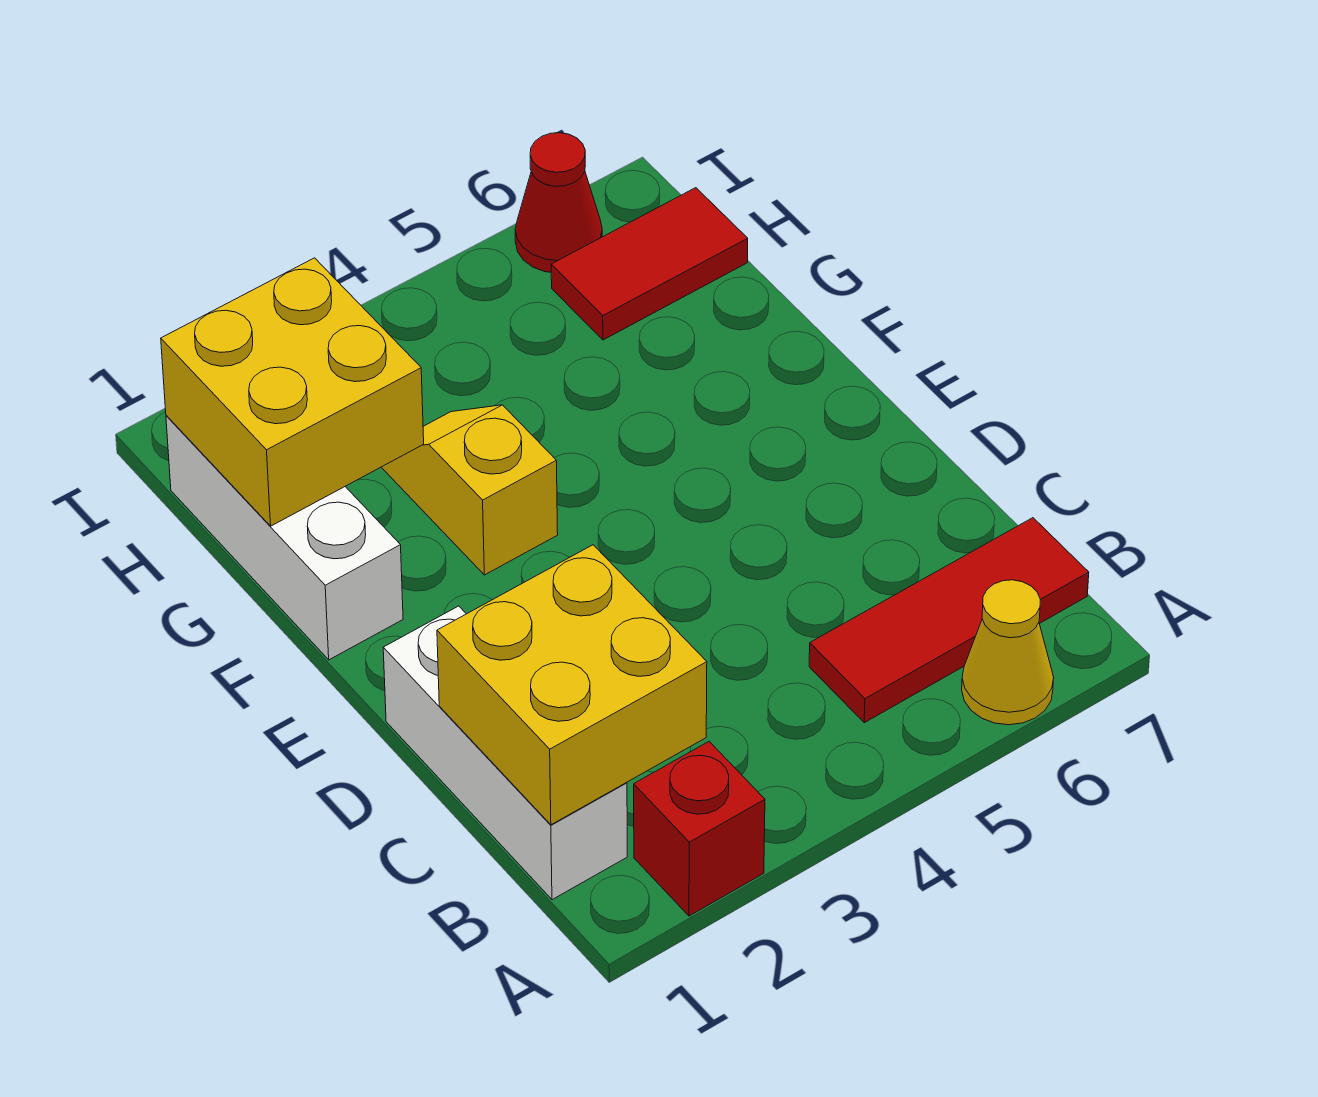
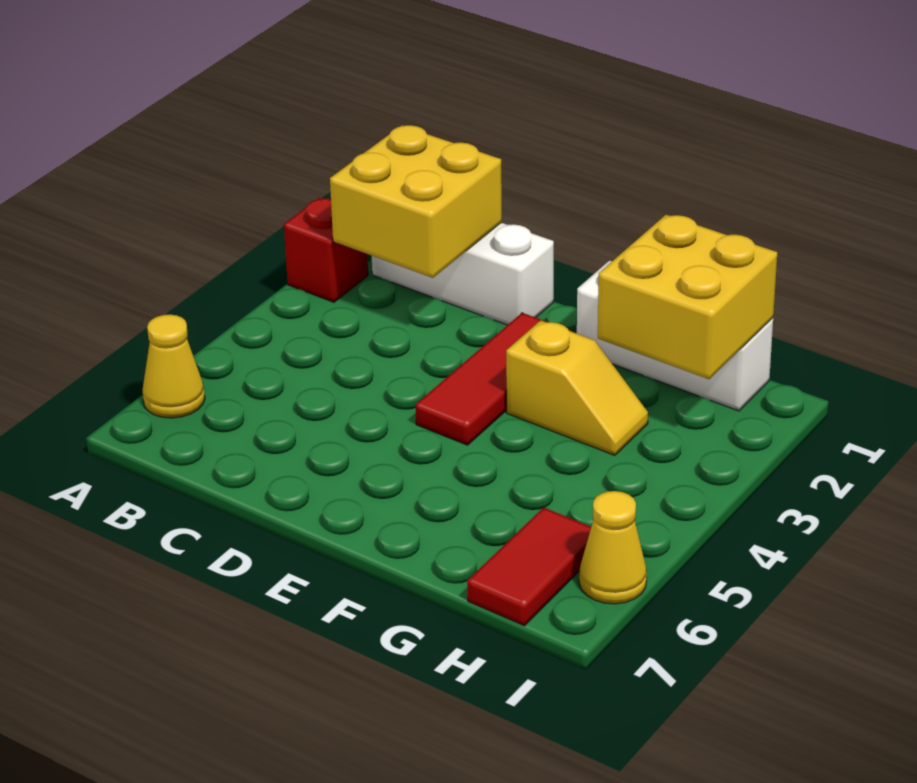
red 1x3 tile [809,518,1089,723] -> red 1x3 tile moved to [415,313,573,445]
red 1x1 cone [515,133,602,272] -> yellow 1x1 cone [579,491,647,604]

